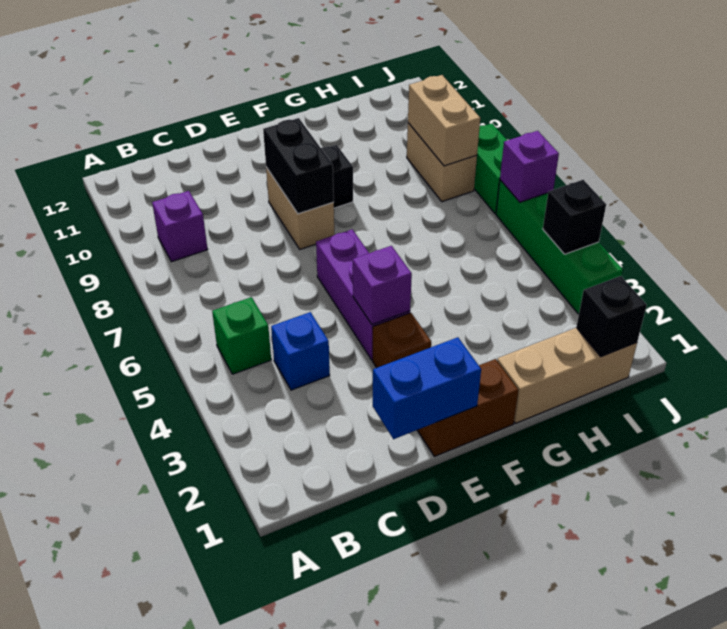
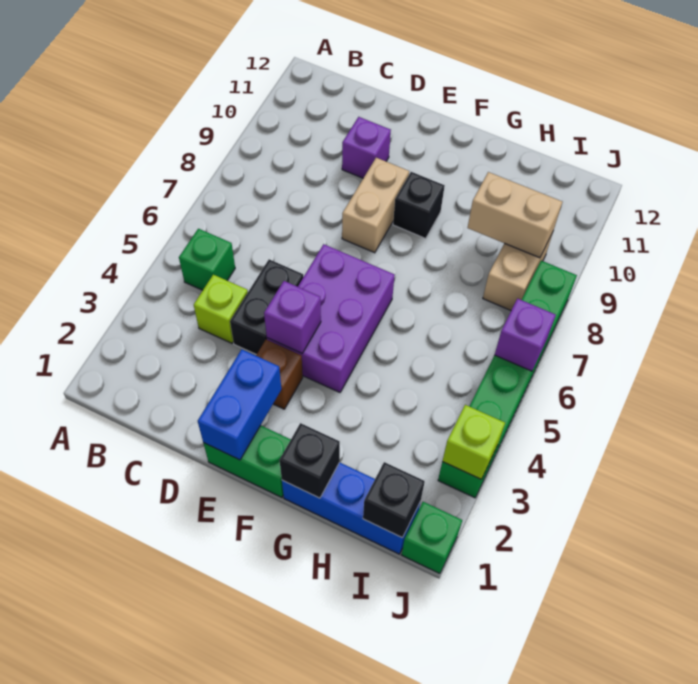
purple 1x1 brick [152,191,208,262] -> purple 1x1 brick moved to [342,117,391,178]
blue 1x1 brick [271,312,330,390] -> lime 1x1 brick [194,275,248,343]
blue 1x2 brick [373,337,481,439] -> blue 1x2 brick turned to [198,349,281,460]
brown 1x2 brick [417,359,519,456] -> green 1x2 brick [204,425,291,497]
purple 1x3 brick [316,229,410,360] -> purple 2x3 brick [267,244,395,392]
black 1x2 brick [263,118,334,214] -> black 1x2 brick moved to [230,259,303,355]
tan 1x3 brick [497,328,637,423] -> blue 1x3 brick [282,462,420,554]
tan 1x2 brick [408,75,480,166] -> tan 1x2 brick turned to [468,172,562,258]
none -> green 1x1 brick [402,502,462,574]
none -> lime 1x1 brick [442,405,505,479]
black 1x1 brick [543,180,606,254] -> black 1x1 brick moved to [280,423,340,498]

